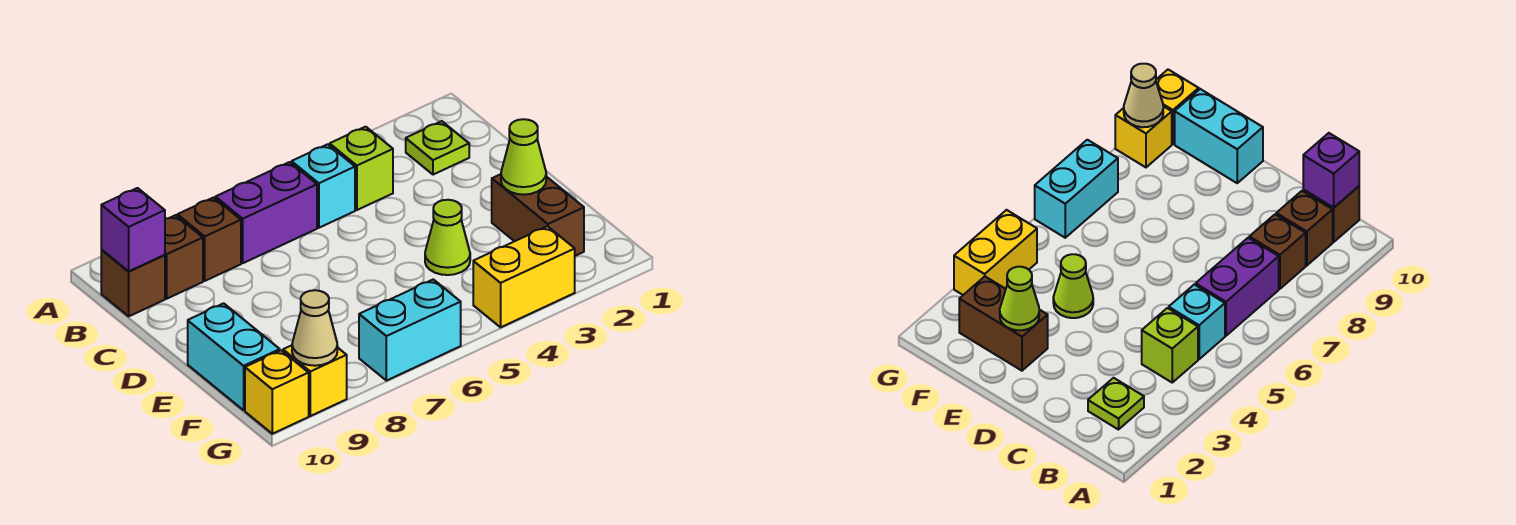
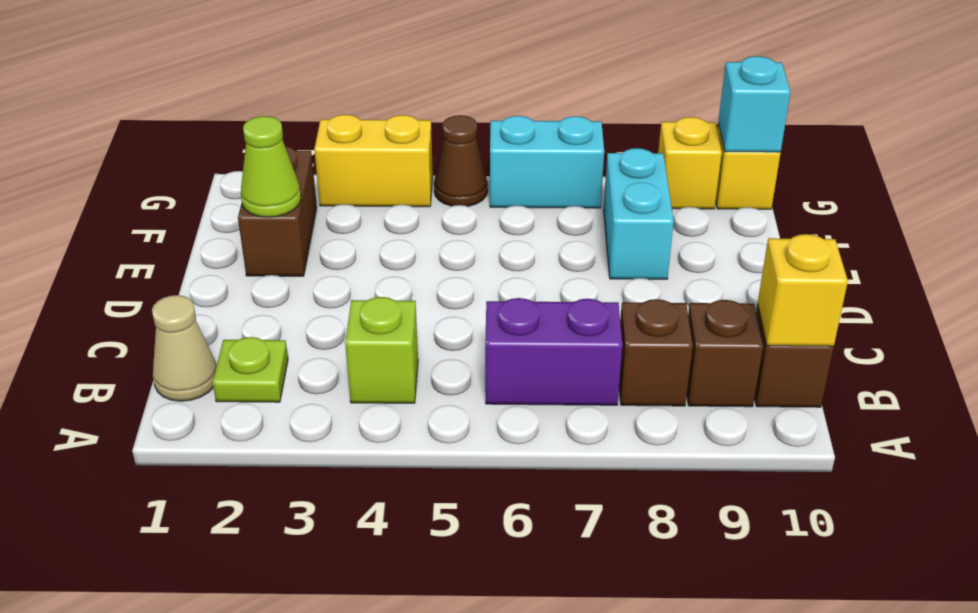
cyan 1x1 brick [292,144,355,228] -> cyan 1x1 brick moved to [718,56,791,152]
purple 1x1 brick [101,188,165,271] -> yellow 1x1 brick [758,234,848,346]
lime 1x1 cone [425,200,470,275] -> none
cyan 1x2 brick [188,303,280,410] -> cyan 1x2 brick moved to [604,148,674,279]
none -> brown 1x1 cone [434,115,488,206]
tan 1x1 cone [292,290,337,366] -> tan 1x1 cone moved to [152,295,217,401]

